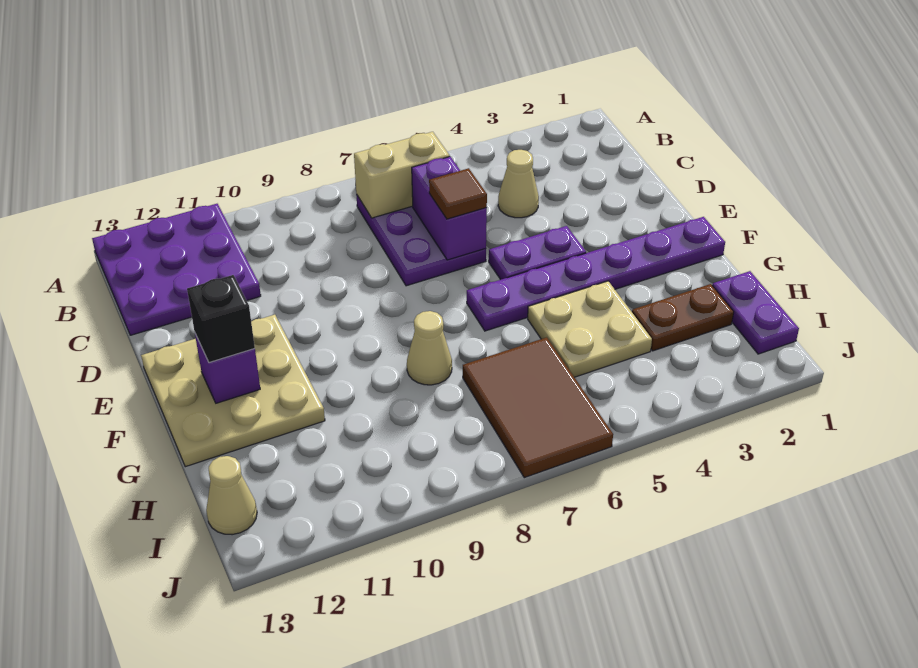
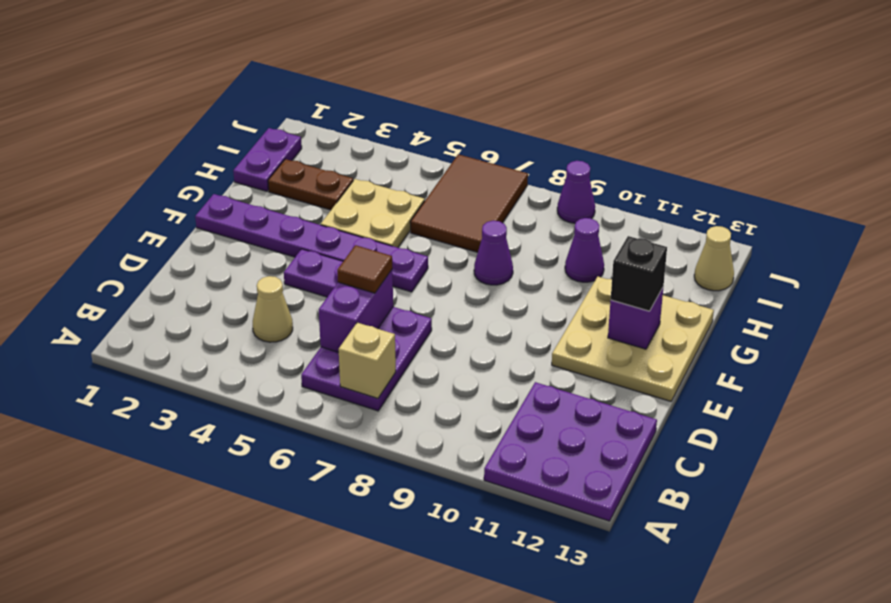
tan 1x2 brick [354,132,450,218] -> tan 1x1 brick [339,323,396,399]
tan 1x1 cone [407,311,452,385] -> purple 1x1 cone [474,221,513,285]
none -> purple 1x1 cone [565,218,604,282]
none -> purple 1x1 cone [557,161,595,223]

